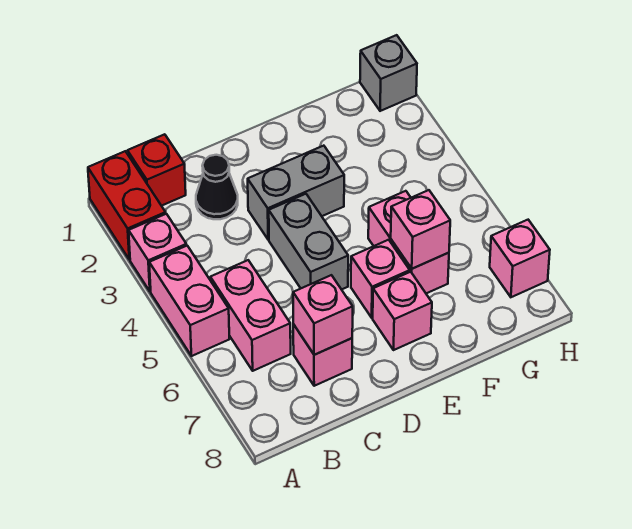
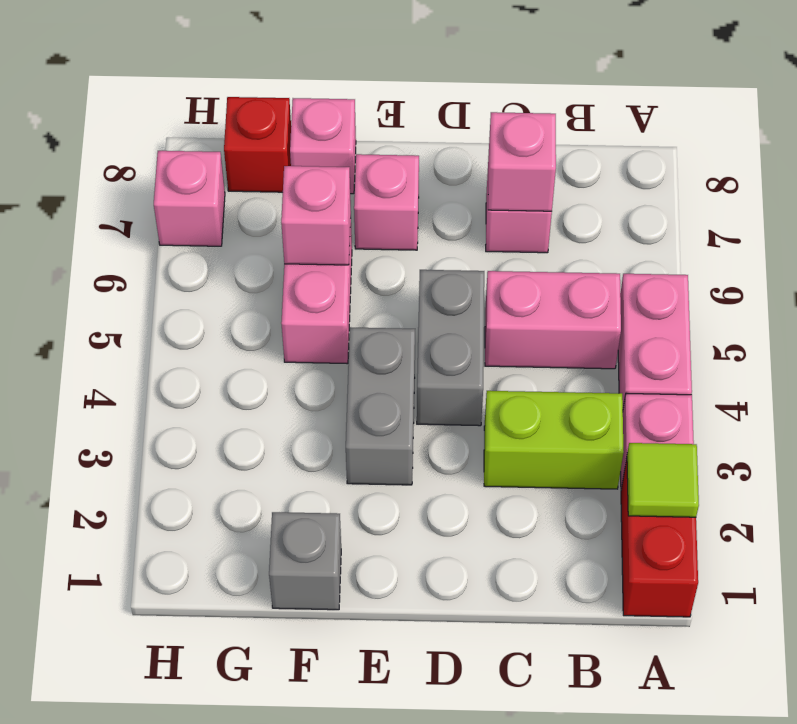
none -> lime 1x1 tile [627,443,699,517]
red 1x1 brick [127,134,186,206] -> red 1x1 brick moved to [224,97,291,192]
none -> lime 1x2 brick [484,391,624,489]
pink 1x2 brick [210,260,291,371] -> pink 1x2 brick turned to [485,271,621,369]
black 1x1 cone [196,155,238,219] -> none
grey 1x2 brick [248,146,344,240] -> grey 1x2 brick turned to [346,327,415,485]
pink 1x1 brick [351,240,410,318] -> pink 1x1 brick moved to [290,98,356,194]
grey 1x1 brick [360,35,417,111] -> grey 1x1 brick moved to [269,512,341,610]

